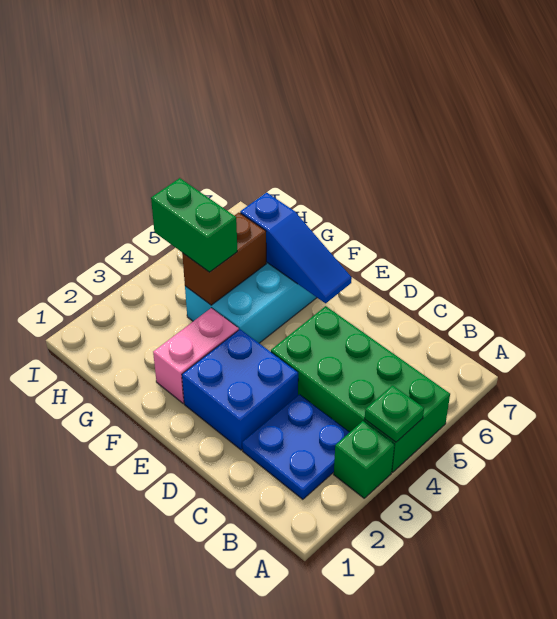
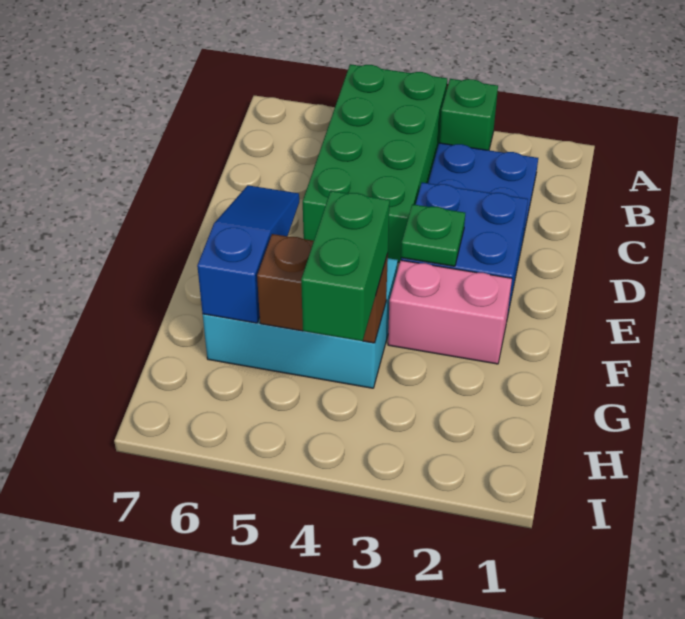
green 1x1 plate [365,385,424,442] -> green 1x1 plate moved to [401,204,465,266]

